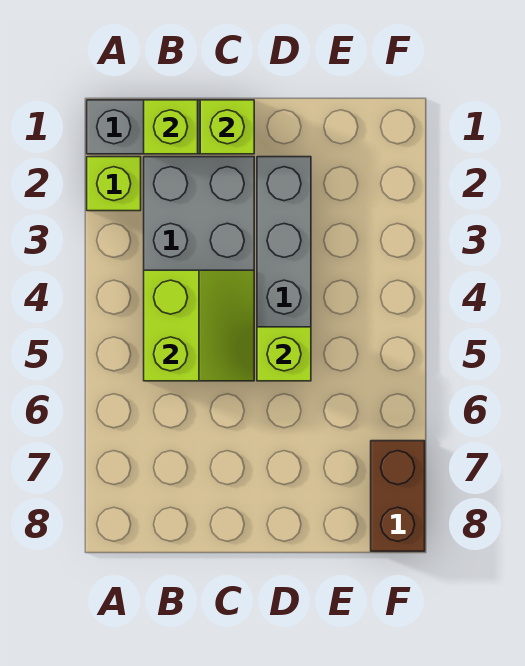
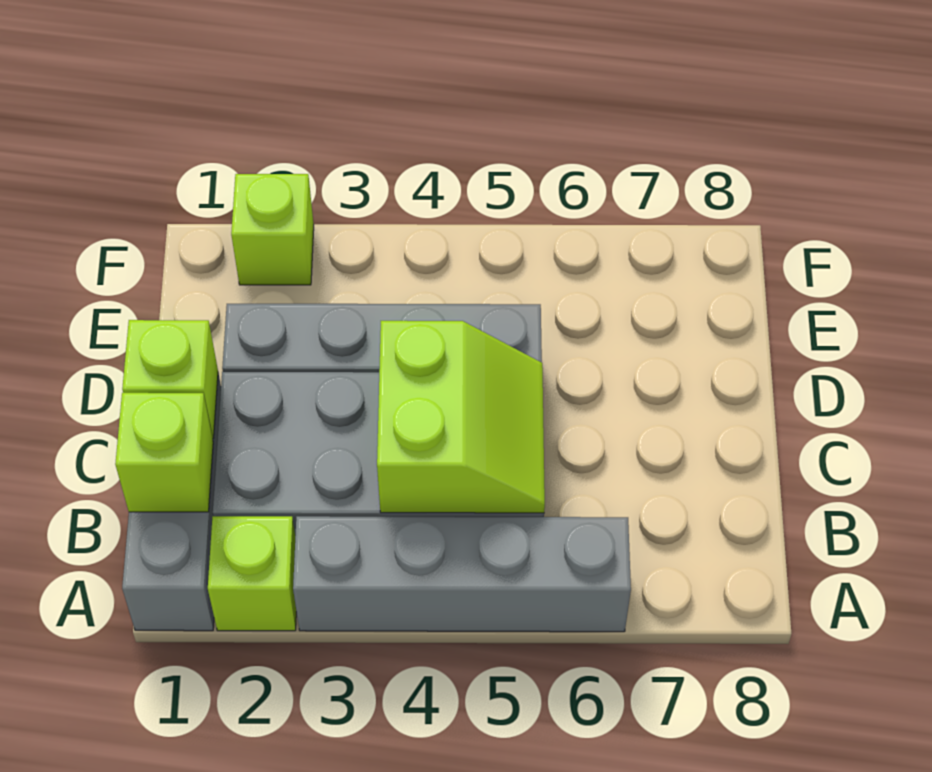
none -> grey 1x4 brick [293,516,631,632]
lime 2x2 slope [144,270,254,381] -> lime 2x2 slope turned to [377,321,545,513]
lime 1x1 brick [257,327,311,381] -> lime 1x1 brick moved to [231,174,314,285]
brown 1x2 brick [371,441,425,551] -> none

